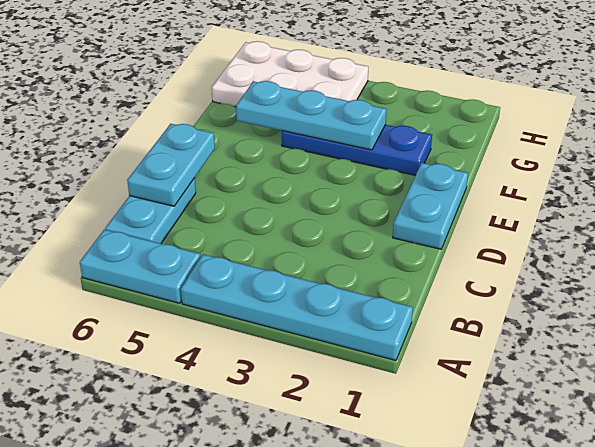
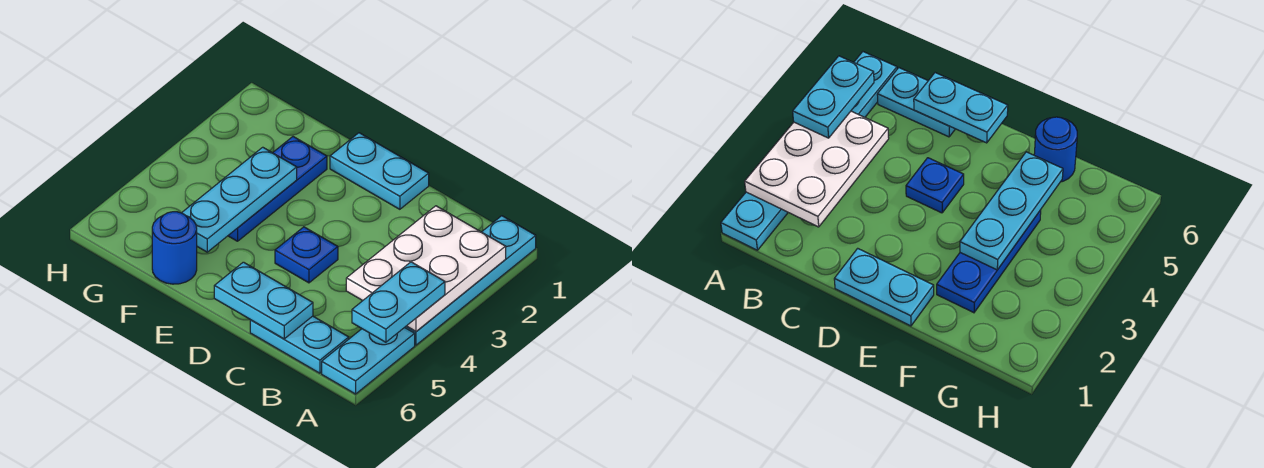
none -> cyan 1x2 plate [352,262,445,342]
none -> blue 1x1 plate [275,227,338,283]
none -> blue 1x1 round brick [152,212,197,284]
white 2x3 plate [212,41,368,107] -> white 2x3 plate moved to [346,206,506,331]

